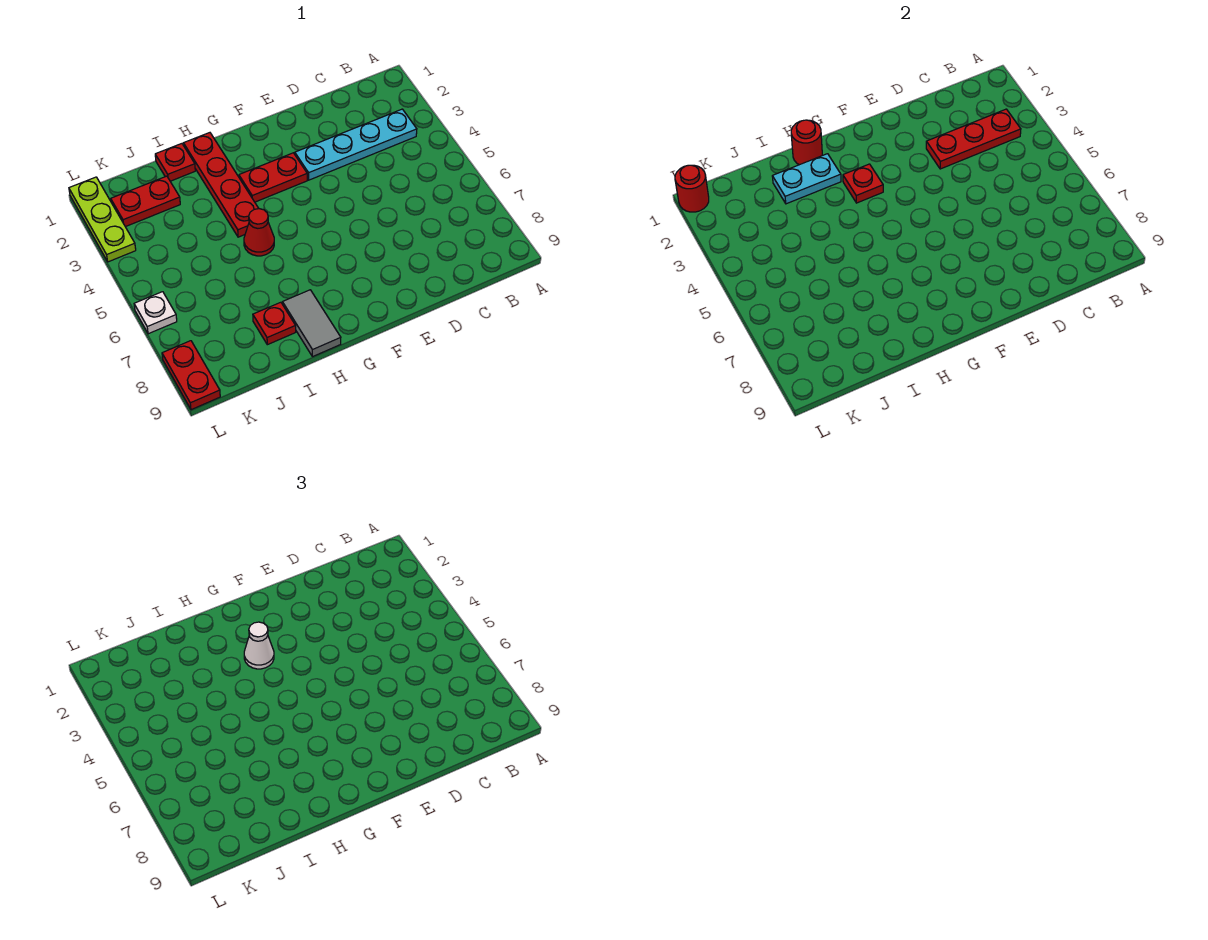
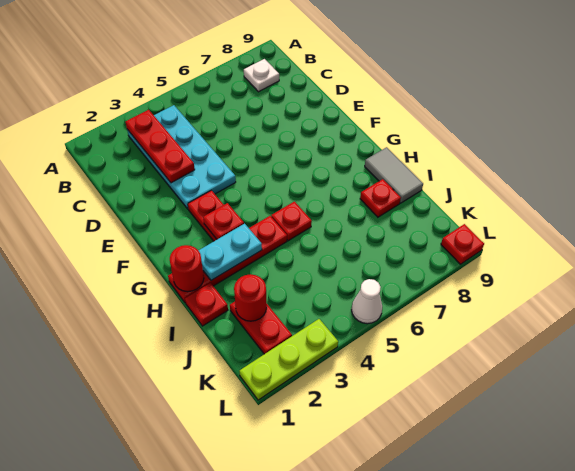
cyan 1x4 plate [295,109,417,180] -> cyan 2x4 plate [127,105,236,209]
white 1x1 cone [244,622,274,669] -> white 1x1 cone moved to [352,279,382,324]
cyan 1x2 plate [772,154,841,204] -> cyan 1x2 plate turned to [198,224,262,280]
red 1x1 cone [244,209,274,256] -> red 1x1 plate [271,202,312,241]
grey 1x2 tile [282,290,341,357] -> grey 1x2 tile turned to [365,147,423,203]
red 1x1 round brick [675,165,709,212] -> red 1x1 round brick moved to [234,274,267,321]
white 1x1 plate [134,292,177,334] -> white 1x1 plate moved to [244,59,279,92]
red 1x2 plate [162,341,220,410] -> red 1x1 plate [441,224,484,264]

